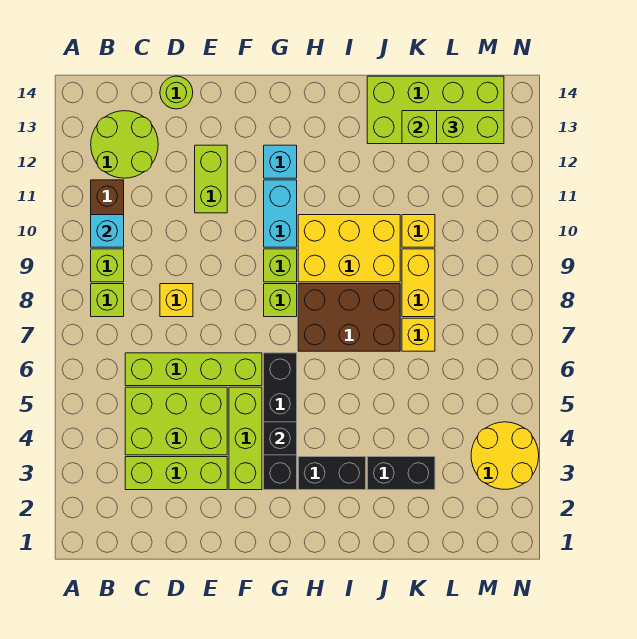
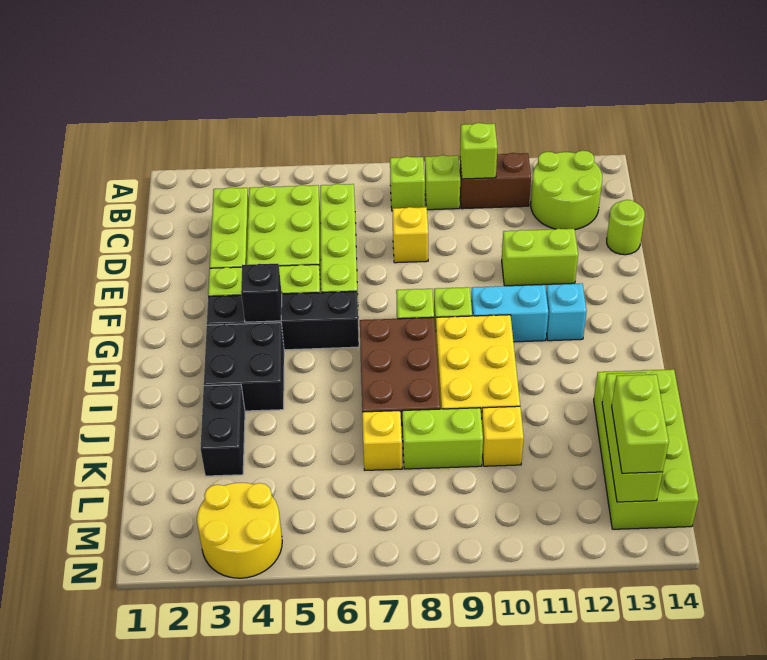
cyan 1x1 brick [91,215,124,247] -> lime 1x1 brick [460,123,497,179]
black 1x2 brick [298,457,366,490] -> black 2x2 brick [204,323,284,411]
yellow 1x2 brick [402,249,435,317] -> lime 1x2 brick [402,408,483,469]

